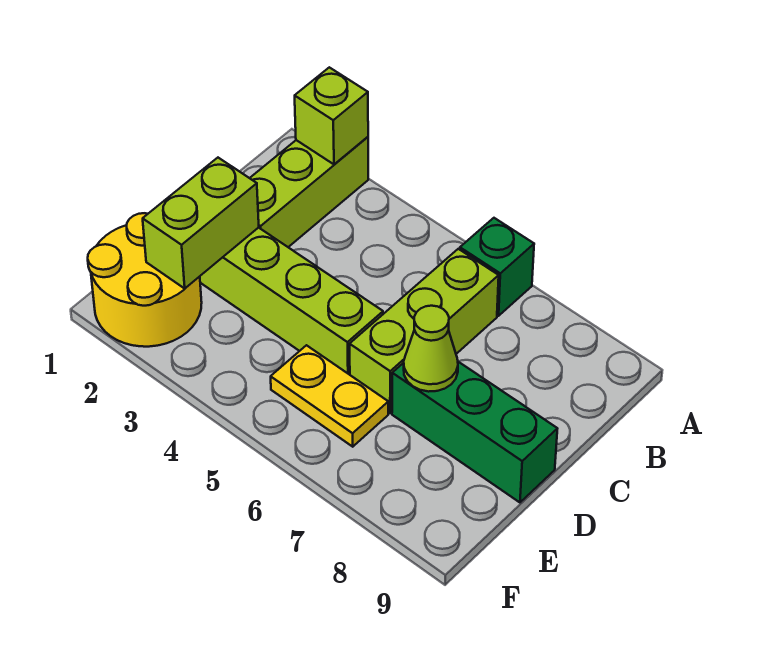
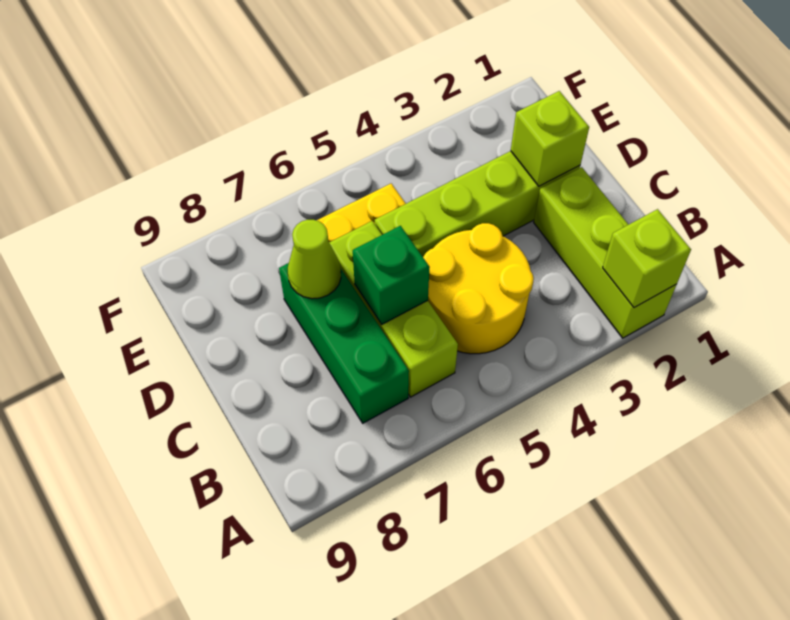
green 1x1 brick [460,218,534,316] -> green 1x1 brick moved to [353,226,430,324]
lime 1x2 brick [143,158,259,288] -> lime 1x1 brick [511,91,589,186]
green 1x3 brick [392,362,557,502] -> green 1x3 brick turned to [279,263,409,423]
yellow 2x2 round brick [88,213,202,347] -> yellow 2x2 round brick moved to [423,223,534,354]

